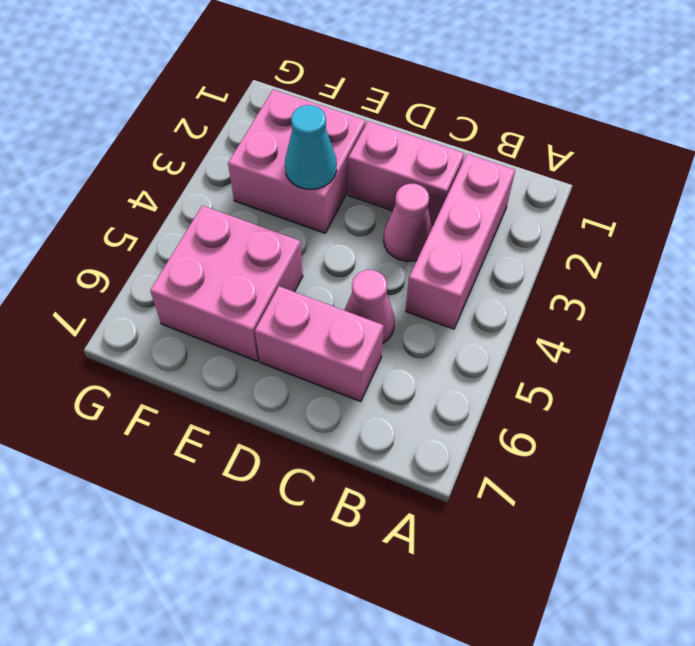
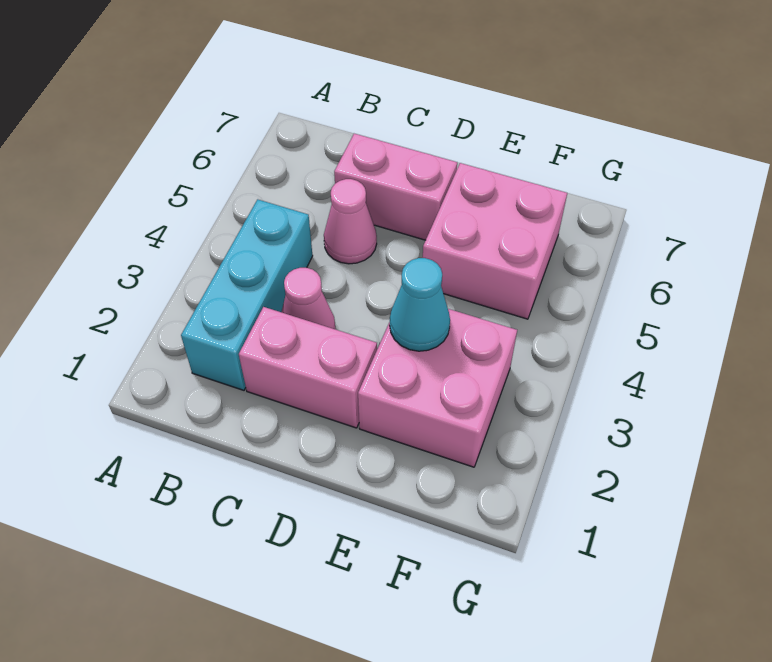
pink 1x3 brick [406,154,515,329] -> cyan 1x3 brick [181,199,313,390]

